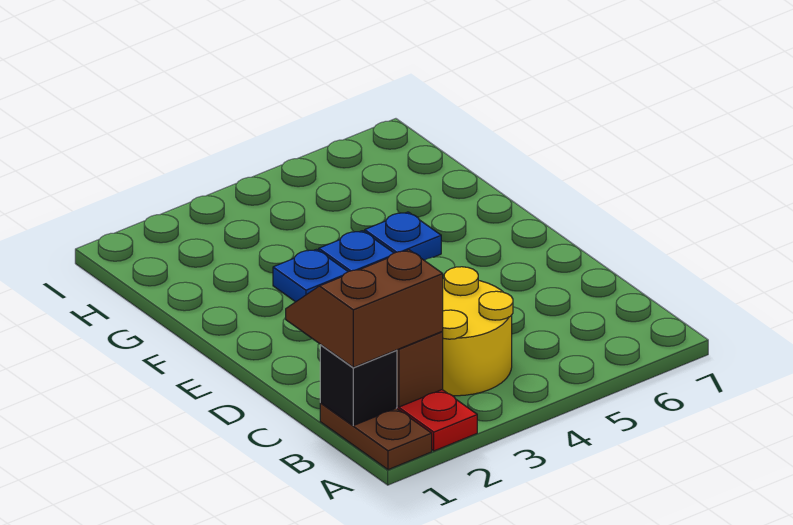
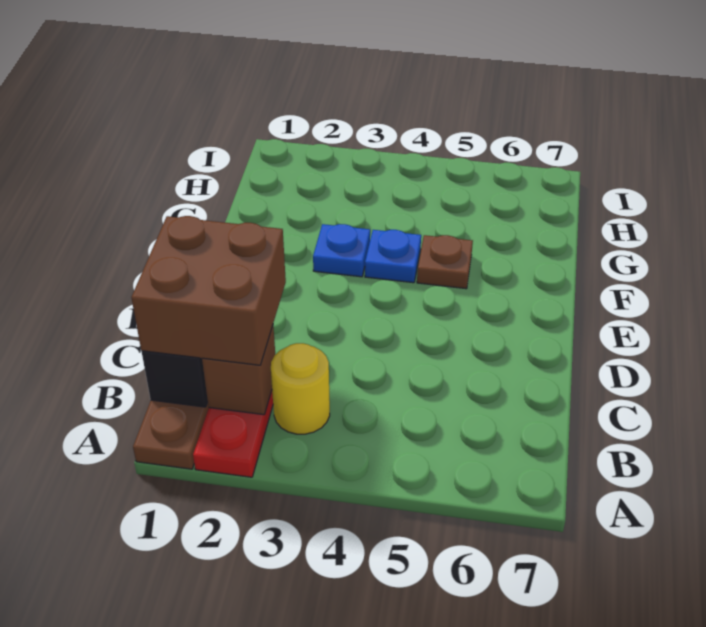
brown 2x2 slope [286,250,443,367] -> brown 2x2 brick [131,216,286,365]
yellow 2x2 round brick [442,267,513,396] -> yellow 1x1 round brick [271,343,330,434]
blue 1x1 plate [365,212,441,260] -> brown 1x1 plate [417,235,473,289]

